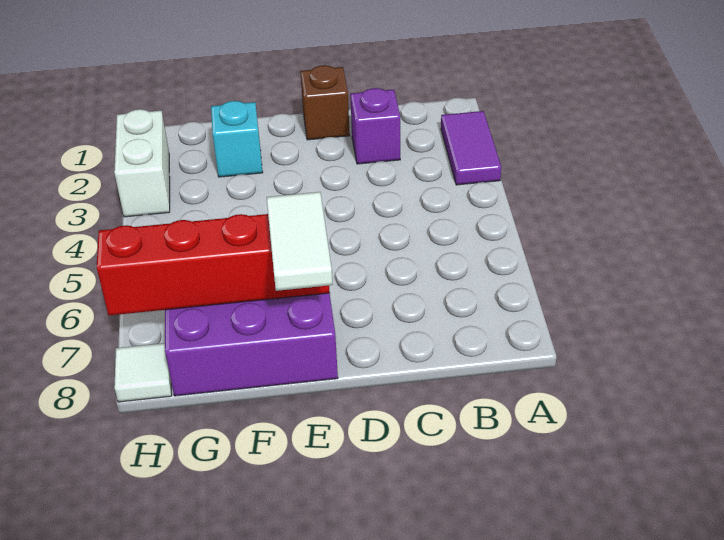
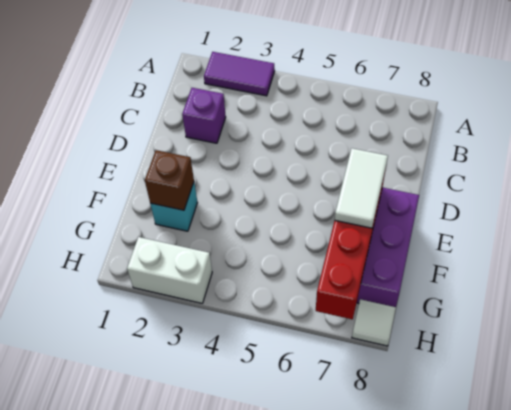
brown 1x1 brick [300,65,350,140] -> brown 1x1 brick moved to [145,150,194,210]
white 1x2 tile [267,192,333,291] -> white 1x2 tile turned to [335,148,388,228]

